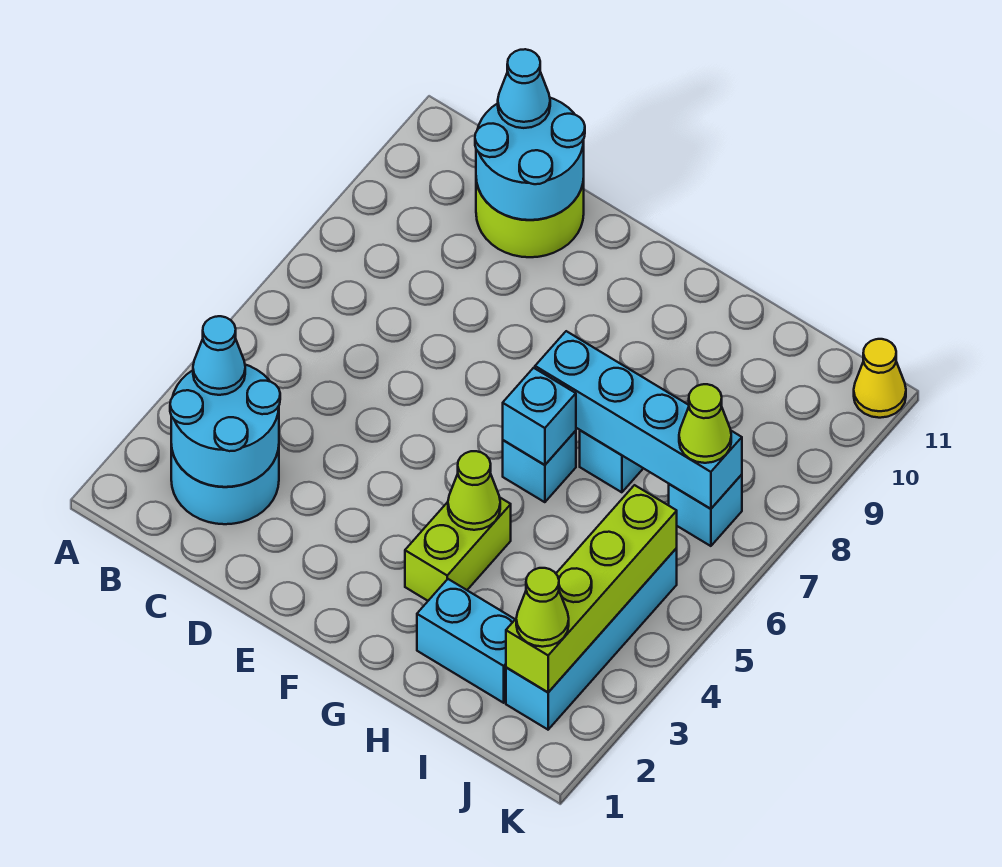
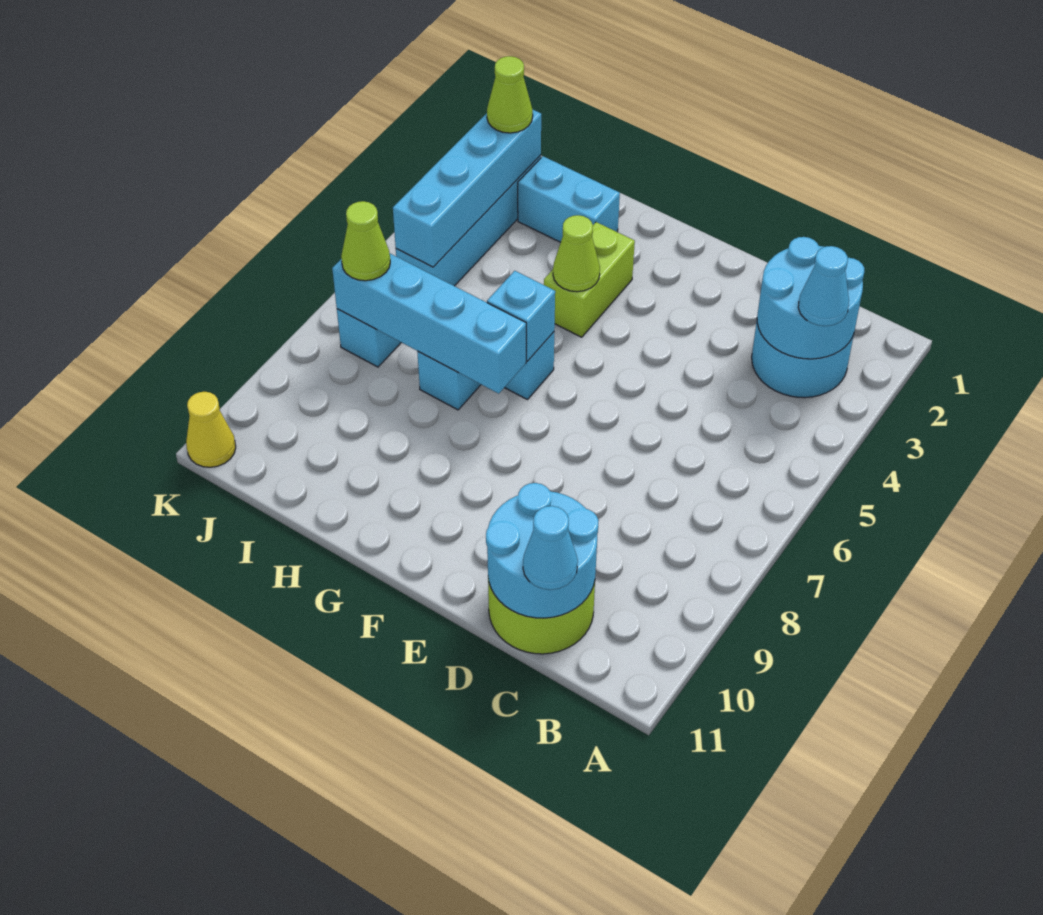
lime 1x4 brick [506,485,677,692] -> cyan 1x4 brick [393,110,541,267]

